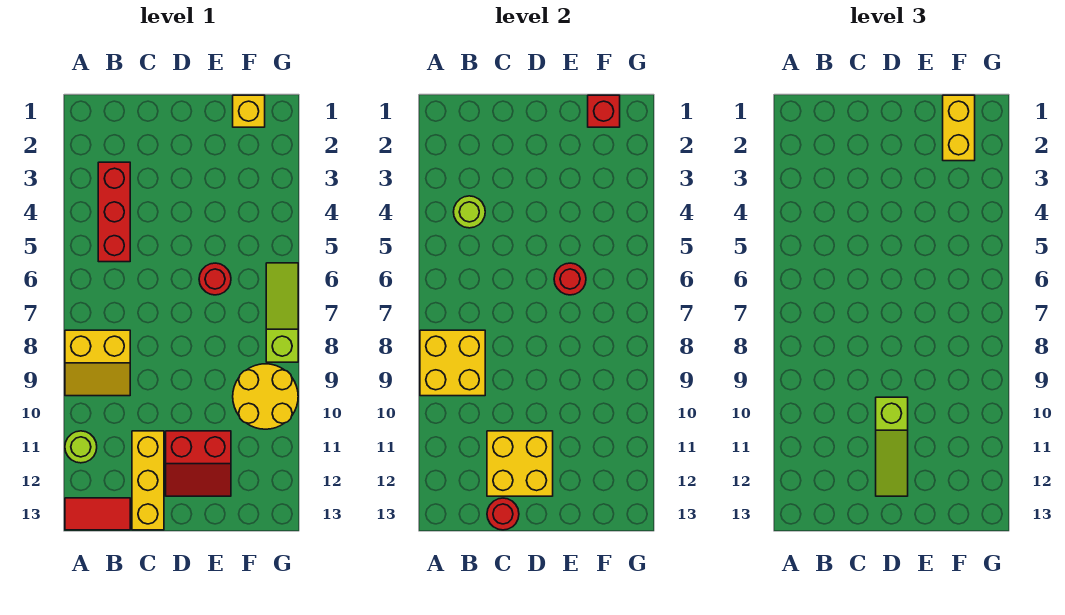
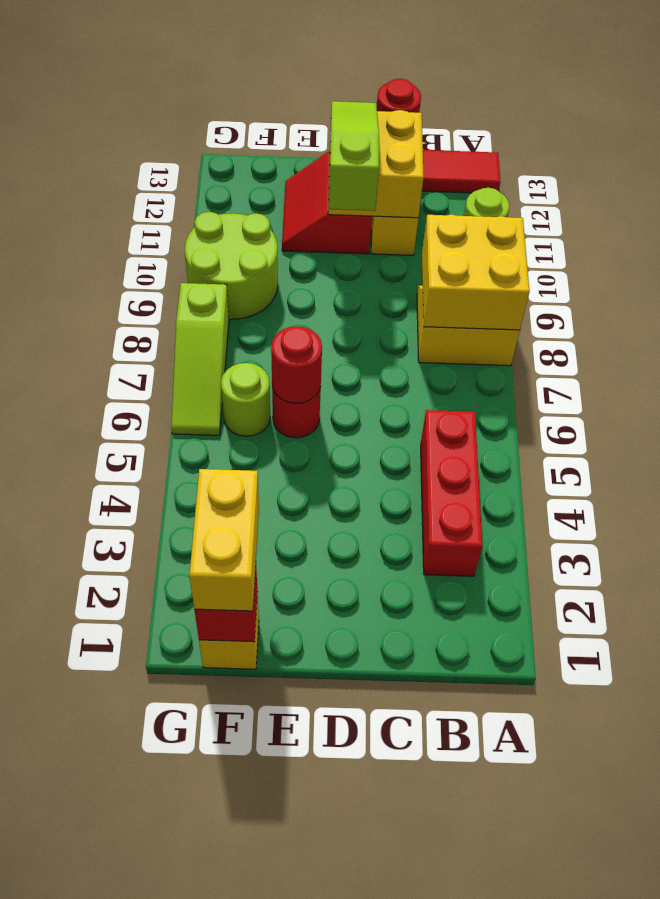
lime 1x1 round brick [454,196,485,228] -> lime 1x1 round brick moved to [221,363,270,436]
red 2x2 slope [166,431,231,496] -> red 2x2 slope turned to [282,151,372,254]
yellow 2x2 round brick [233,364,298,429] -> lime 2x2 round brick [185,212,278,319]

